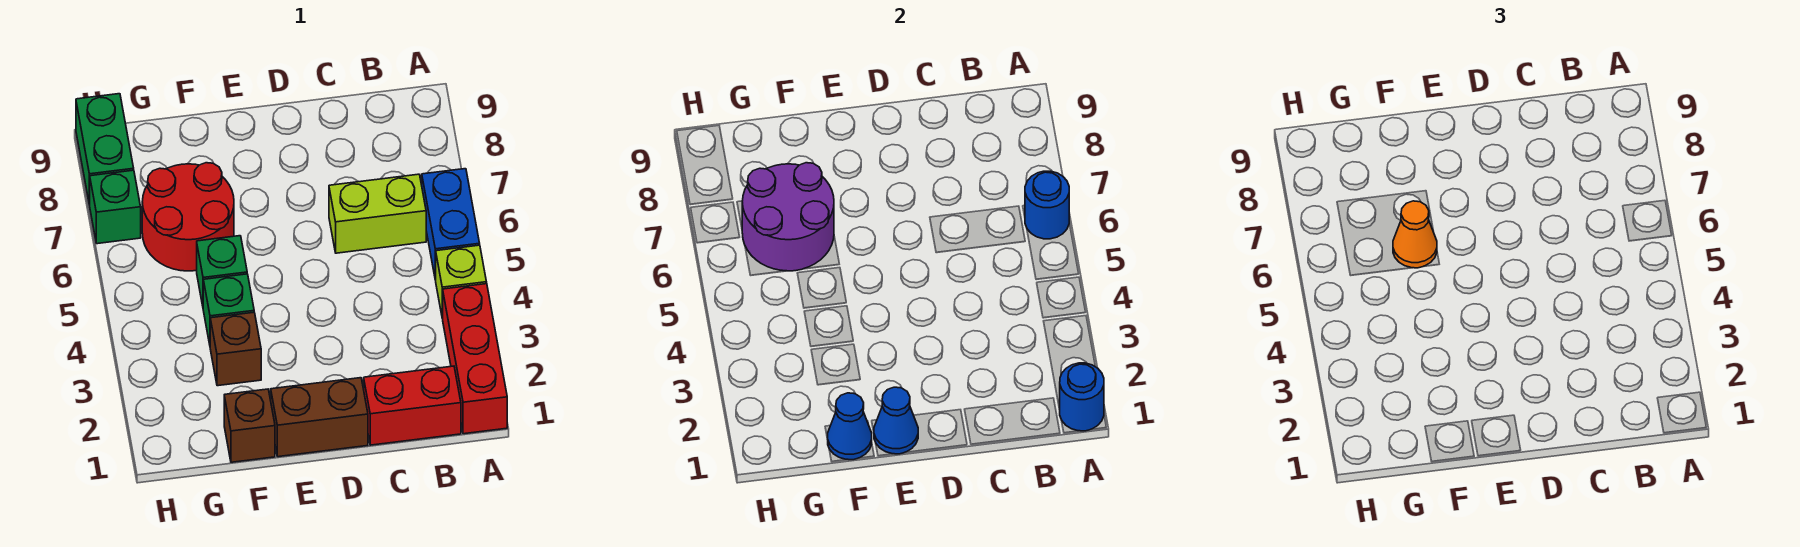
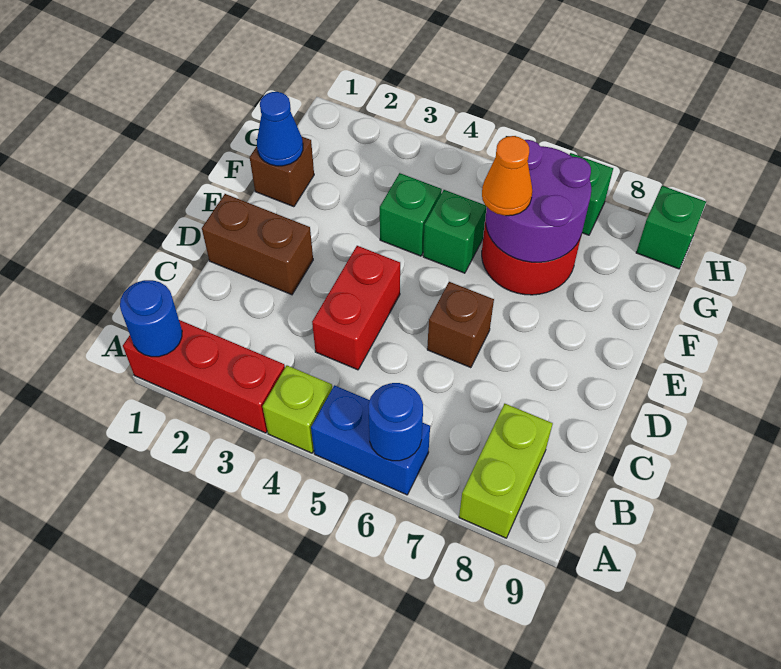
red 1x2 brick [364,366,461,445] -> red 1x2 brick moved to [312,246,400,370]
lime 1x2 brick [329,174,426,253] -> lime 1x2 brick moved to [459,404,553,538]
brown 1x2 brick [271,378,368,457] -> brown 1x2 brick turned to [202,194,313,295]
blue 1x1 cone [874,387,918,454] -> none
brown 1x1 brick [210,312,261,386] -> brown 1x1 brick moved to [427,282,494,368]
green 1x2 brick [76,94,134,205] -> green 1x1 brick [636,186,706,269]

